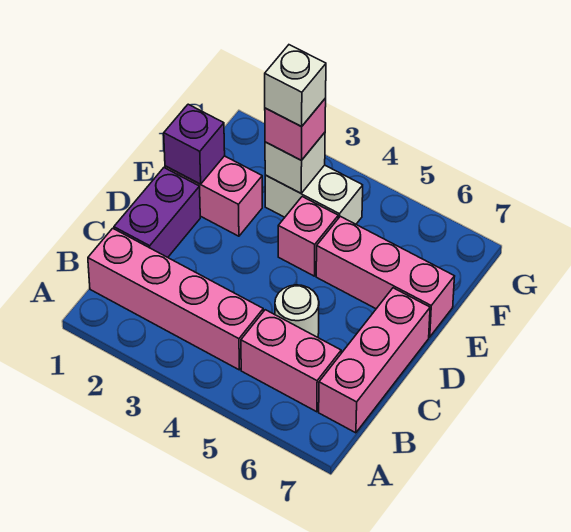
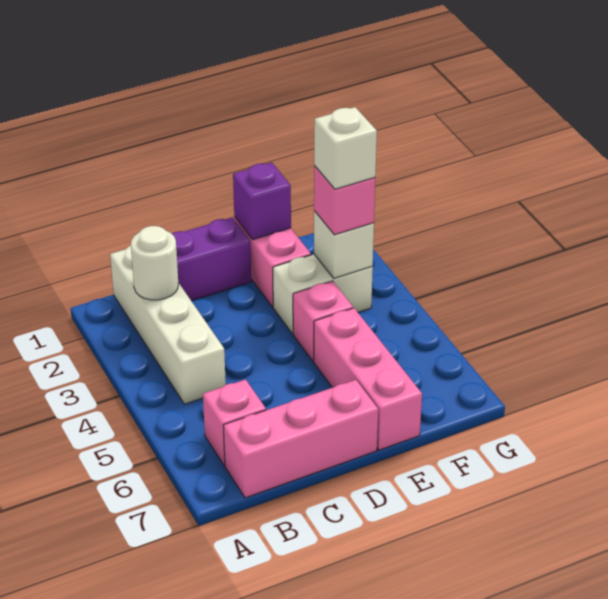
pink 1x4 brick [88,228,263,370] -> white 1x4 brick [110,246,226,404]
pink 1x2 brick [241,310,341,412] -> pink 1x1 brick [203,379,266,466]
white 1x1 round brick [275,285,319,337] -> white 1x1 round brick moved to [131,226,178,300]
white 1x2 brick [265,165,363,224] -> white 1x2 brick turned to [273,254,373,334]

